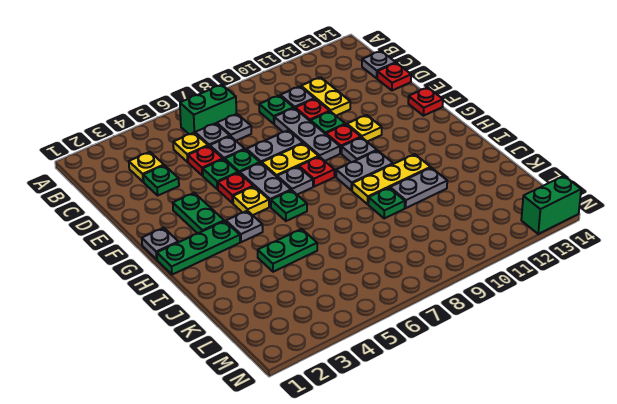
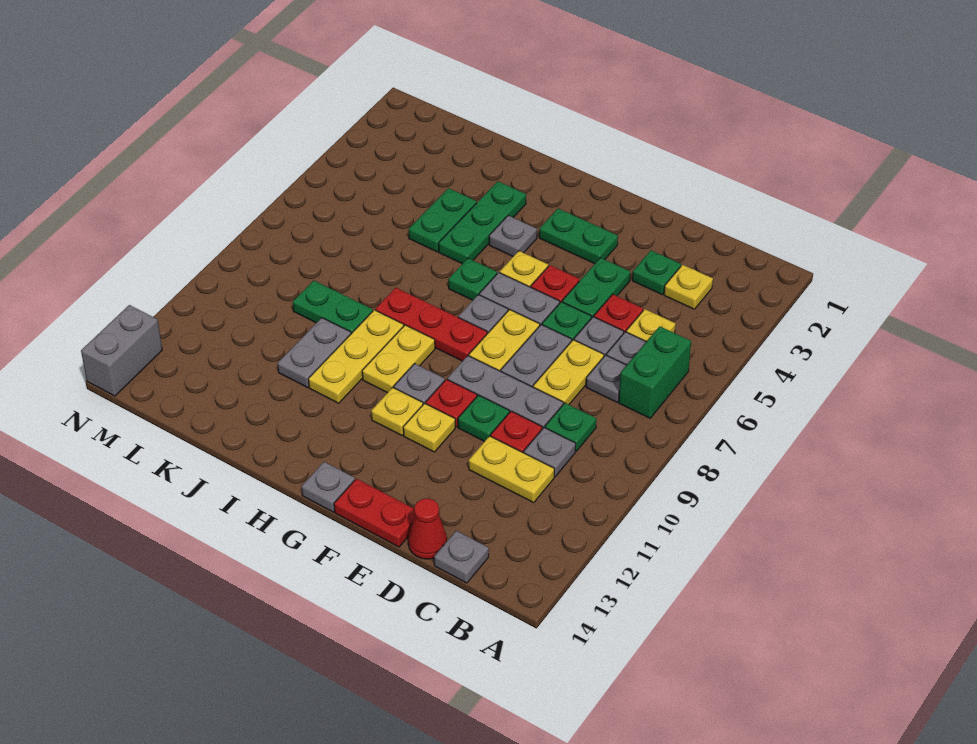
none -> yellow 1x2 plate [533,340,604,405]
red 1x1 plate [377,63,411,91] -> red 1x1 cone [408,498,447,559]
green 1x1 plate [203,159,238,189] -> green 1x2 plate [562,258,630,318]
red 1x1 plate [408,87,443,116] -> red 1x2 plate [334,479,415,547]
grey 1x1 plate [142,228,178,259] -> grey 1x1 plate moved to [302,462,355,512]
red 1x1 plate [299,157,334,187] -> red 1x3 plate [375,288,487,361]
none -> yellow 1x1 plate [371,387,423,435]
green 1x3 plate [157,221,240,275] -> green 1x3 plate moved to [439,181,526,264]
grey 1x2 plate [336,151,393,190] -> yellow 1x2 plate [362,325,435,393]
green 1x1 plate [368,188,405,219] -> green 1x2 plate [293,281,373,334]
green 1x2 brick [521,176,581,234] -> grey 1x2 brick [81,305,162,396]

